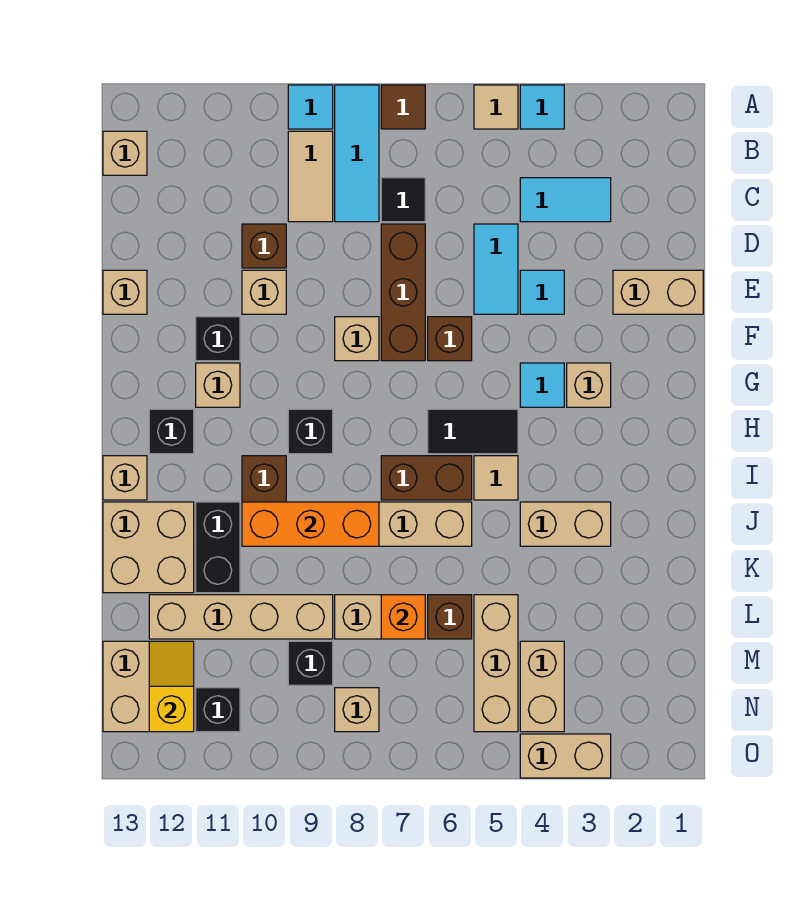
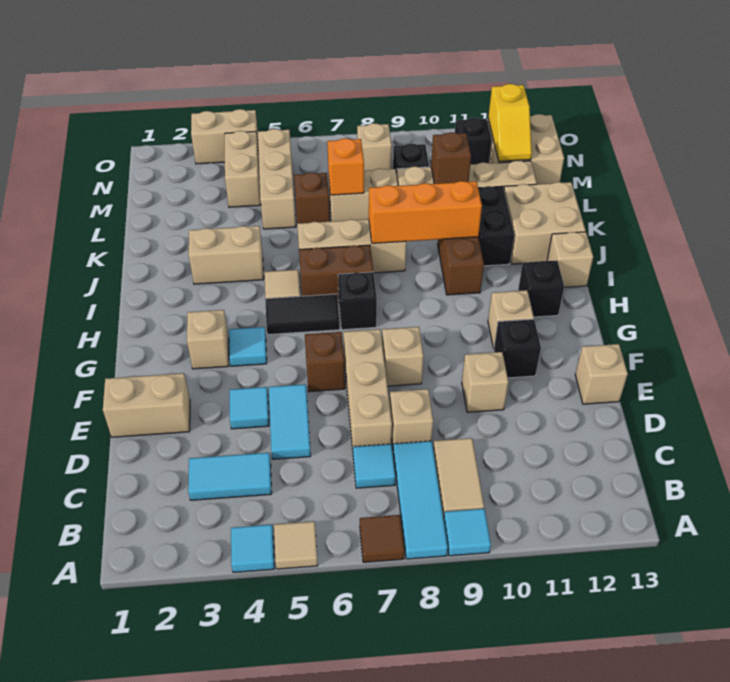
tan 1x1 brick [103,131,147,175] -> tan 1x1 brick moved to [390,389,433,447]
black 1x1 tile [381,178,425,222] -> cyan 1x1 tile [353,444,395,488]
brown 1x3 brick [381,224,425,361] -> tan 1x3 brick [344,329,392,449]
brown 1x1 brick [242,224,286,268] -> brown 1x1 brick moved to [431,132,471,184]
black 1x1 brick [288,409,333,454] -> black 1x1 brick moved to [338,272,377,330]

